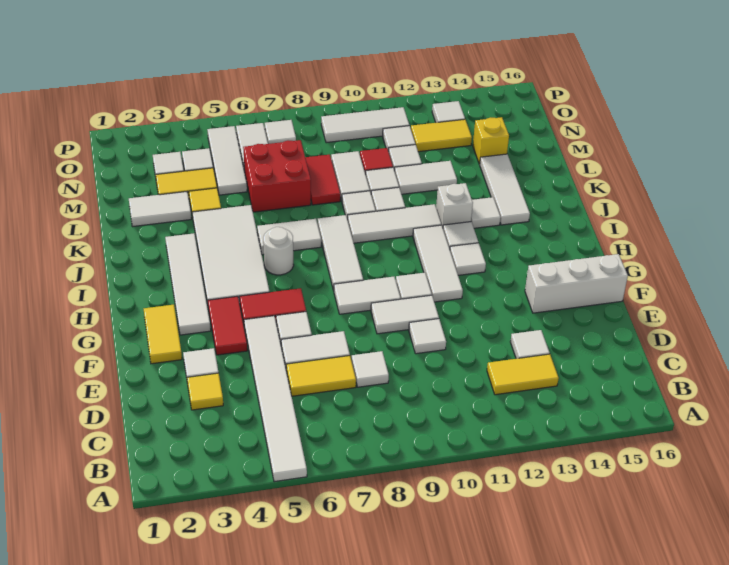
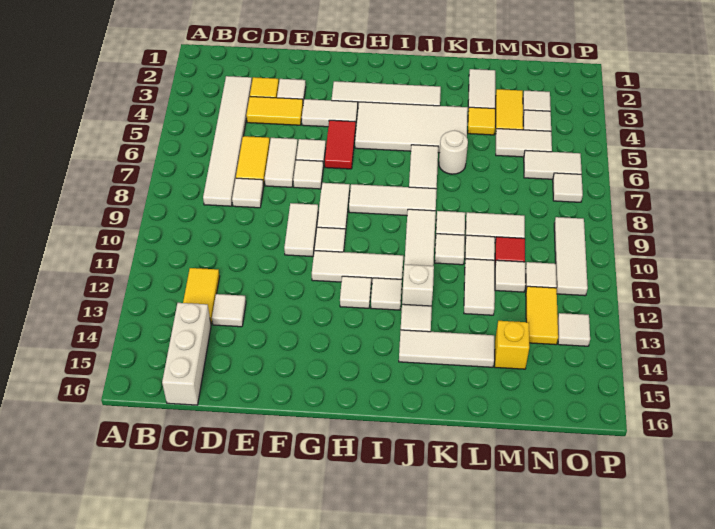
white 1x6 tile [244,316,307,482] -> white 1x6 tile turned to [203,76,252,206]
white 1x1 tile [409,319,446,354] -> white 1x1 tile moved to [293,160,323,189]
yellow 1x2 tile [144,305,182,364] -> yellow 1x2 tile moved to [246,97,303,125]
red 1x2 tile [208,296,247,355] -> white 1x2 tile [302,99,358,127]
white 1x3 brick [525,254,628,313] -> white 1x3 brick moved to [162,303,211,405]
white 1x1 round brick [263,227,294,275] -> white 1x1 round brick moved to [439,130,468,174]
red 2x2 brick [243,140,311,212] -> none
red 1x2 tile [305,155,340,205] -> none
white 1x3 tile [207,126,247,195] -> white 1x2 tile [496,129,552,157]

